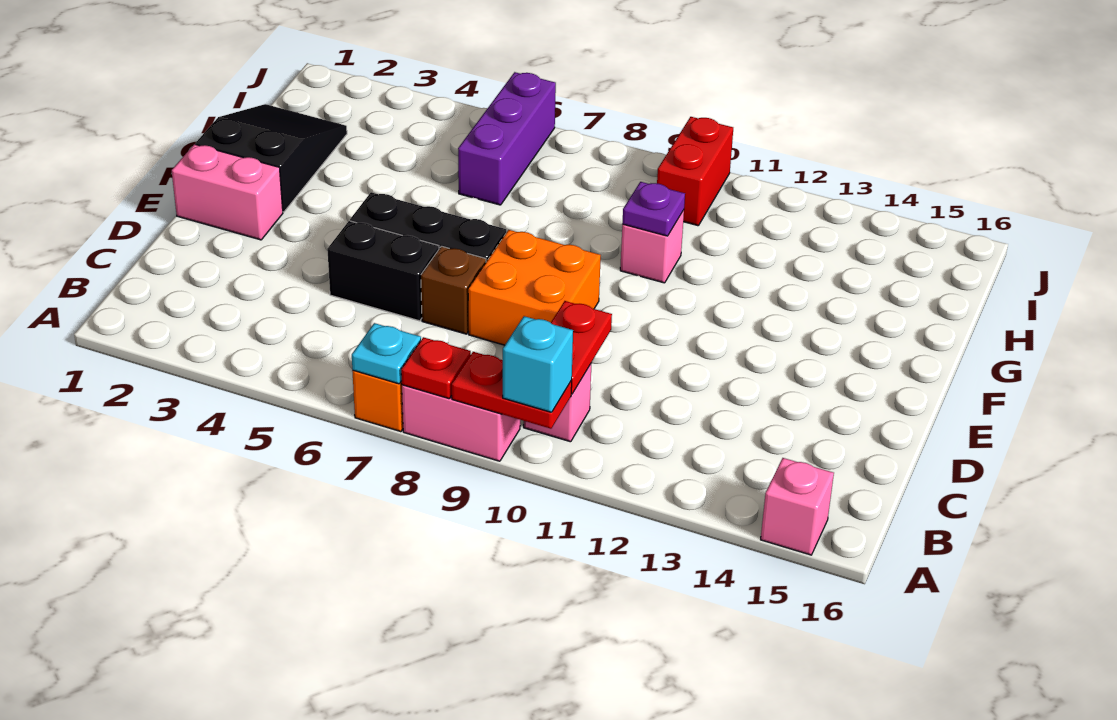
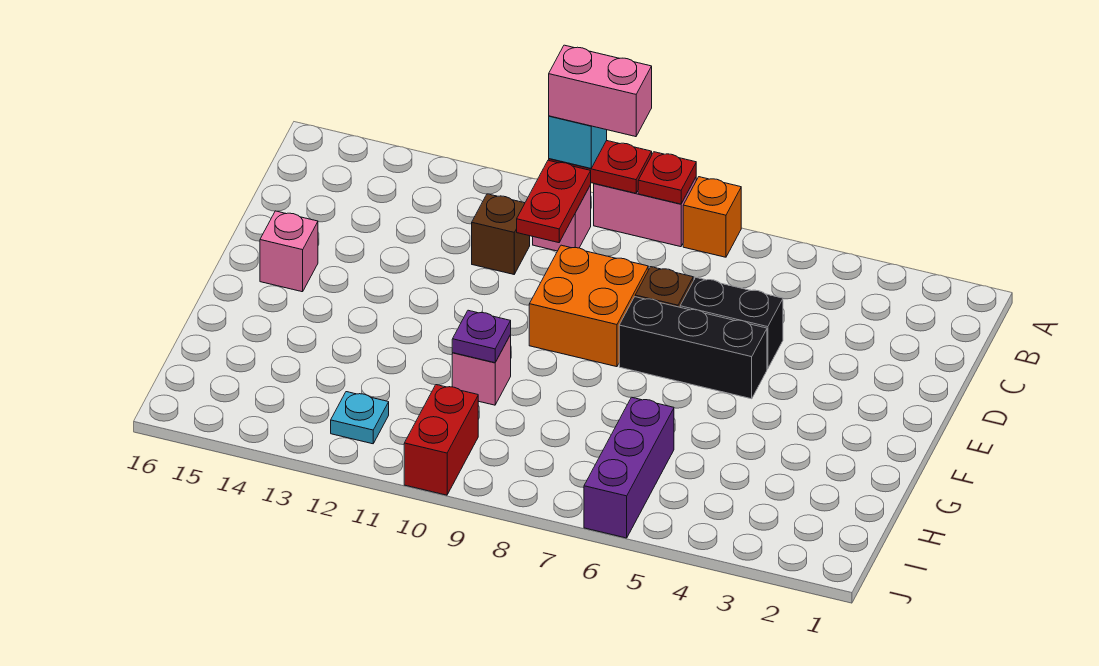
cyan 1x1 plate [352,323,421,384] -> cyan 1x1 plate moved to [331,392,389,444]
pink 1x1 brick [761,458,834,555] -> pink 1x1 brick moved to [260,211,318,292]
none -> brown 1x1 brick [472,194,530,274]
pink 1x2 brick [172,144,283,240] -> pink 1x2 brick moved to [549,45,652,137]
black 2x3 slope [196,104,347,212] -> none

